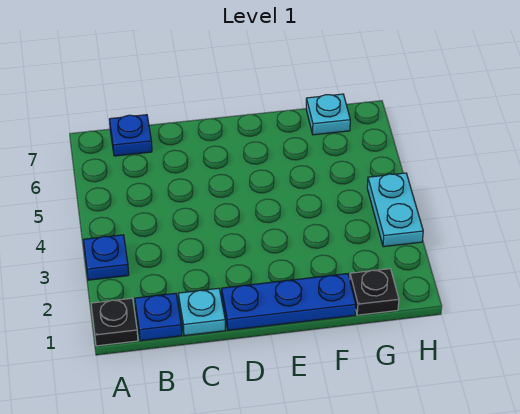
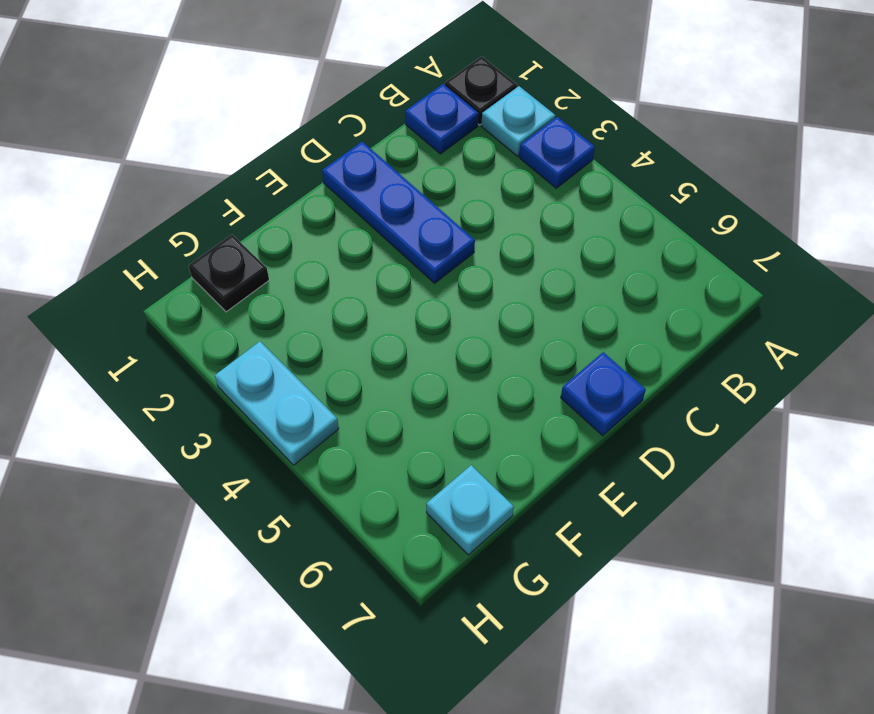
blue 1x1 plate [109,115,152,156] -> blue 1x1 plate moved to [561,352,646,436]
cyan 1x1 plate [178,288,225,336] -> cyan 1x1 plate moved to [481,86,555,156]
blue 1x3 plate [222,274,356,330] -> blue 1x3 plate turned to [322,142,475,283]

